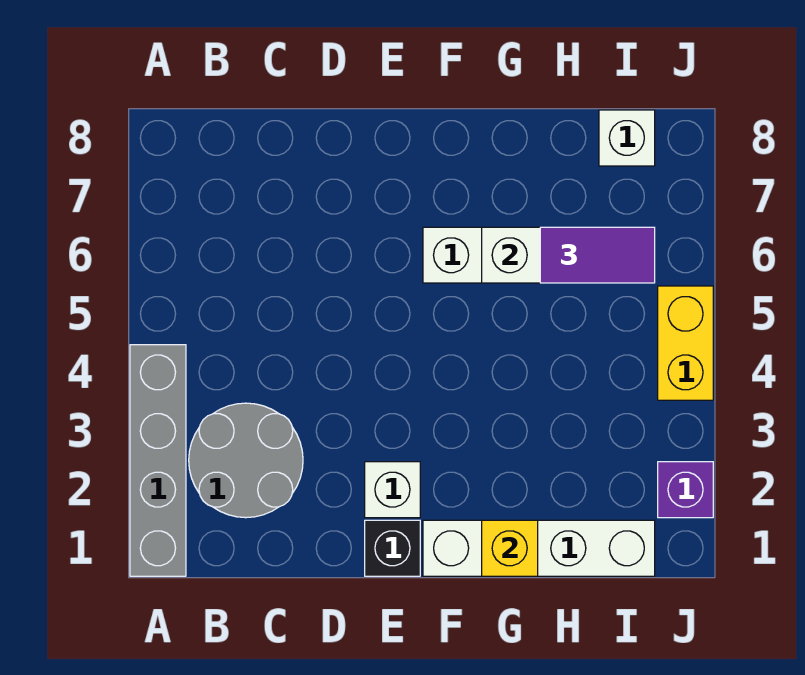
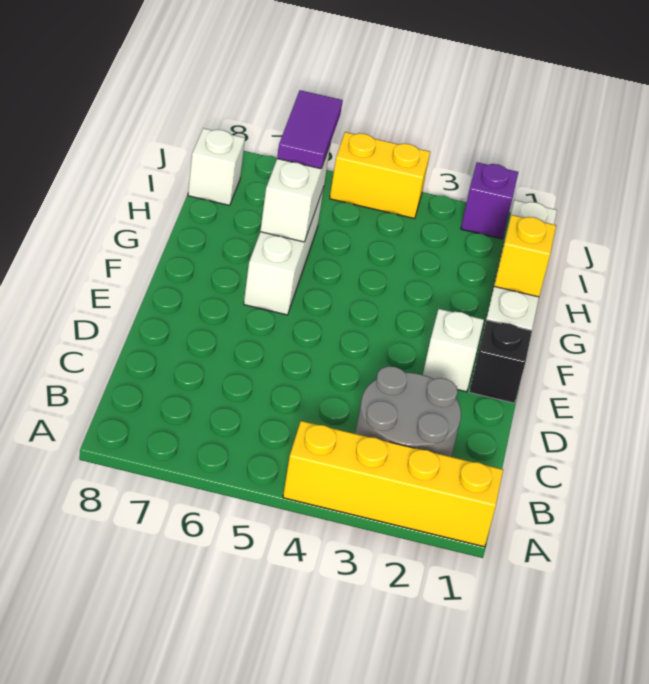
grey 1x4 brick [130,345,186,576] -> yellow 1x4 brick [283,421,503,547]

